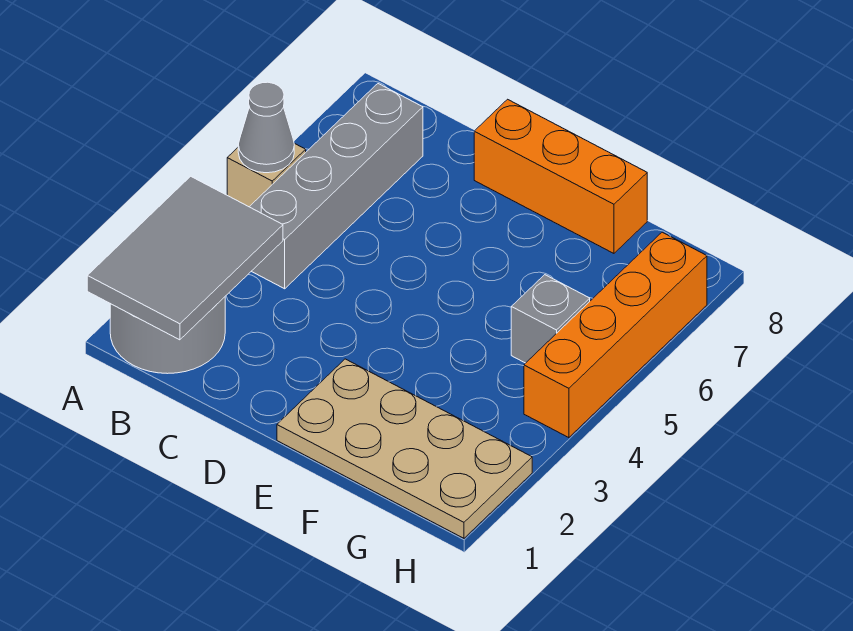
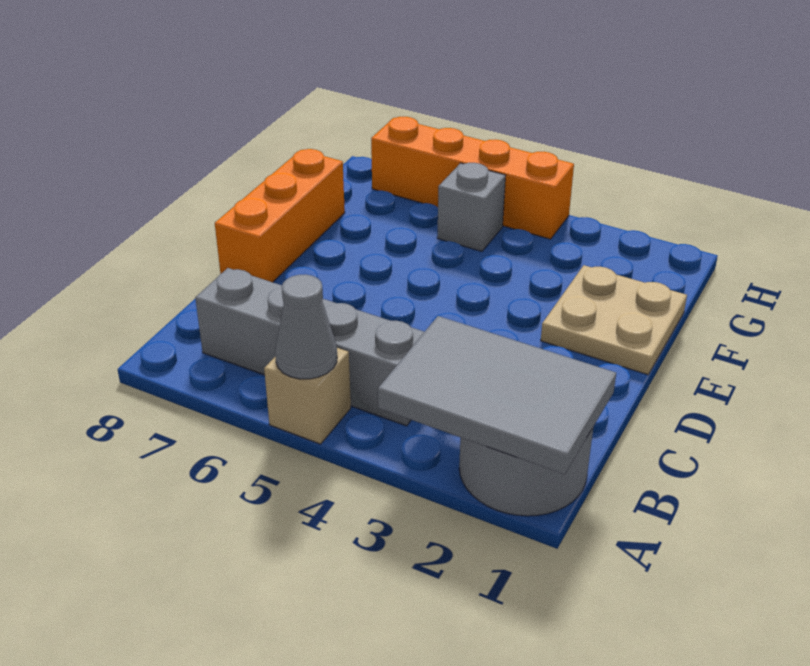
tan 2x4 plate [277,359,532,538] -> tan 2x2 plate [541,265,687,375]

